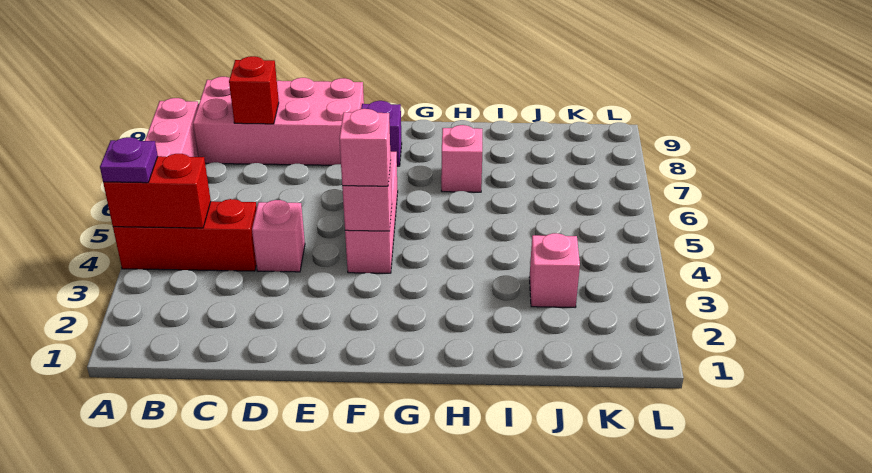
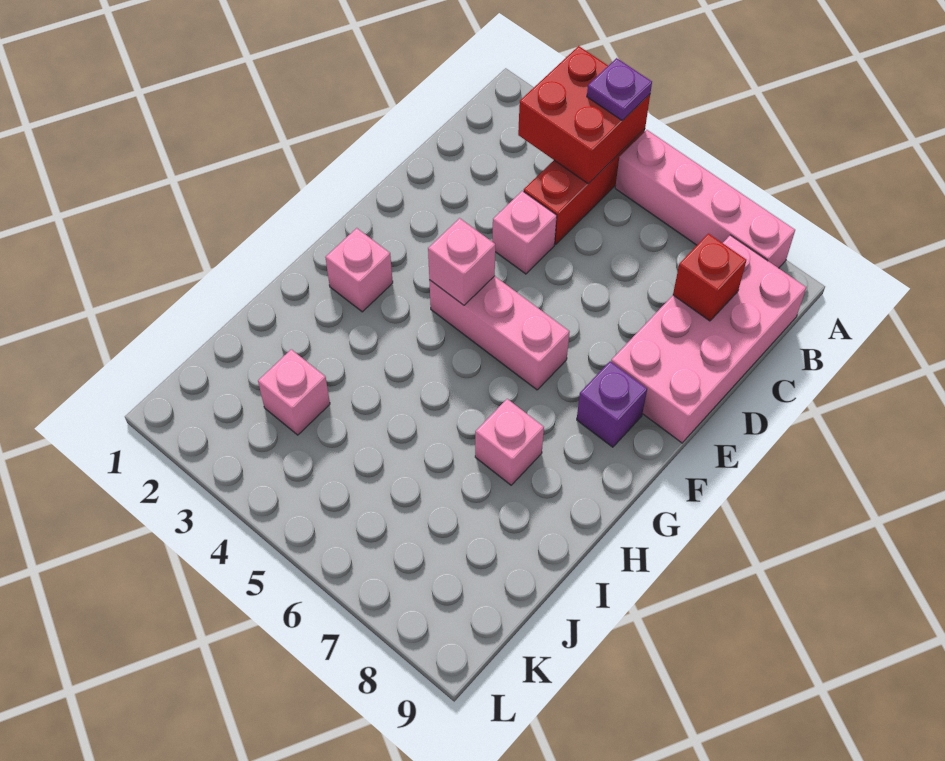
red 1x2 brick [103,154,211,228] -> red 2x2 brick [518,46,650,184]
pink 1x1 brick [339,109,391,186] -> pink 1x1 brick moved to [325,228,393,312]

